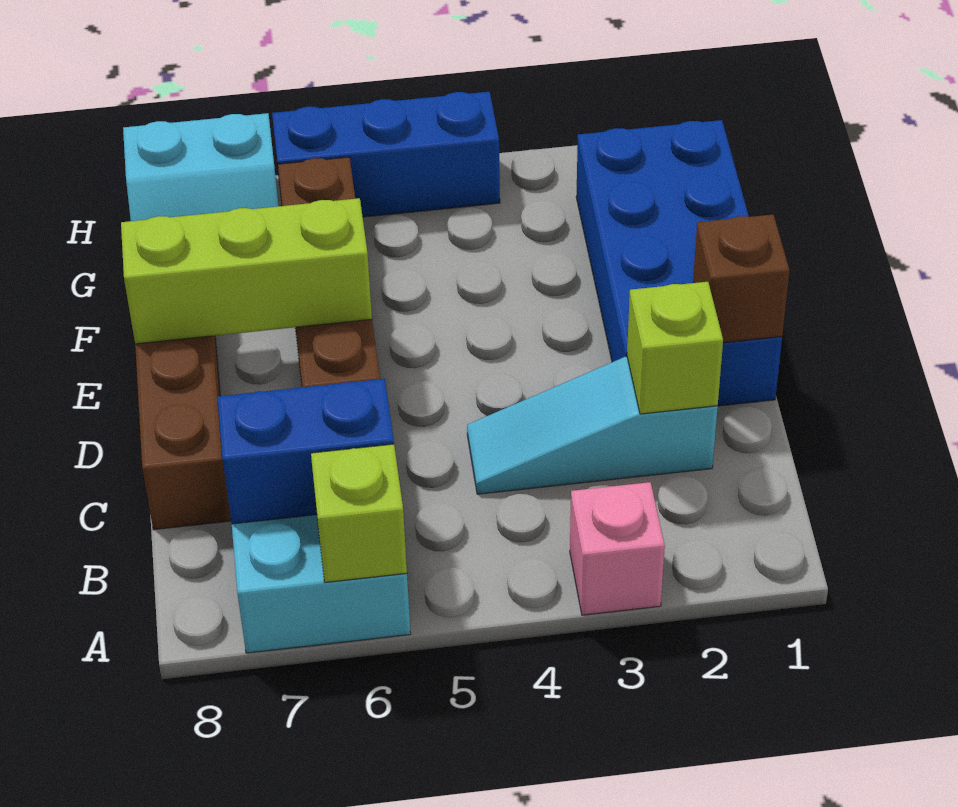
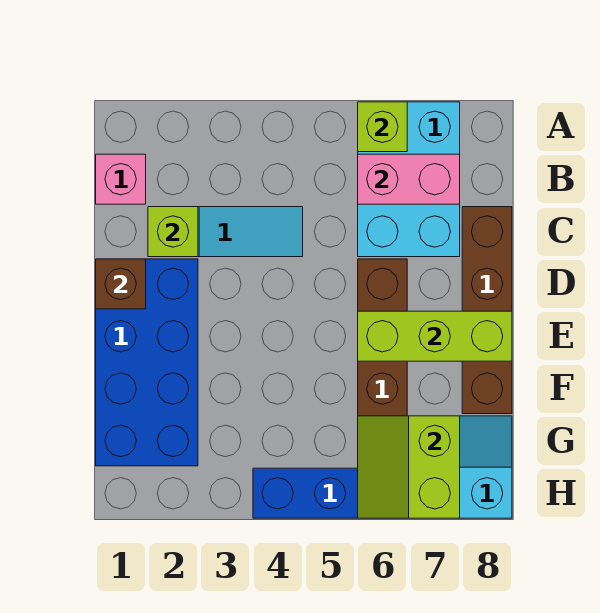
pink 1x1 brick [570,482,665,615] -> pink 1x1 brick moved to [96,154,146,204]
blue 1x2 brick [217,379,394,524] -> pink 1x2 brick [358,154,460,204]
none -> lime 2x2 slope [358,416,460,518]

